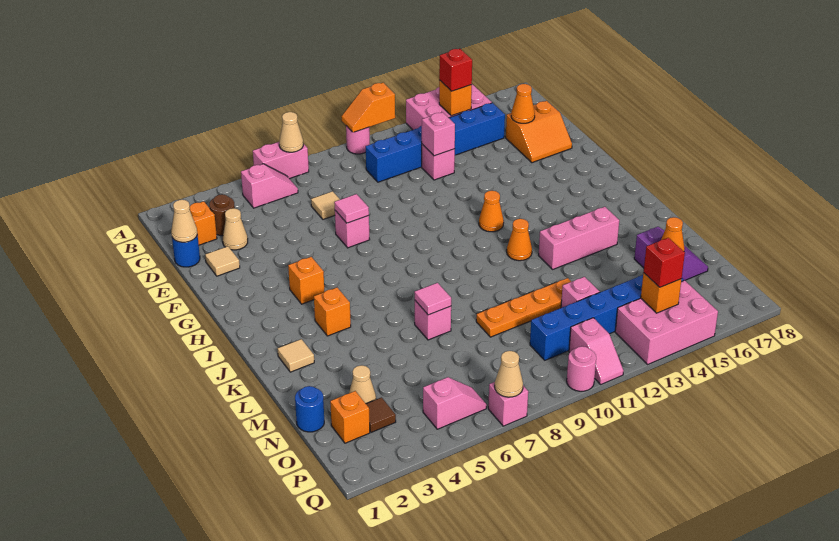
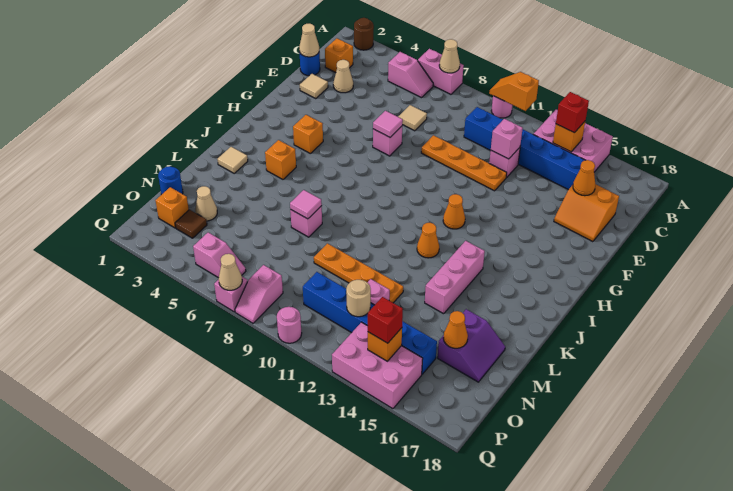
brown 1x1 round brick [209,194,235,236] -> brown 1x1 round brick moved to [354,18,374,50]
none -> orange 1x4 plate [421,135,507,191]
pink 1x3 brick [539,207,619,269] -> pink 1x3 brick turned to [425,241,485,314]
none -> tan 1x1 round brick [346,280,371,317]
pink 1x2 slope [569,318,623,384] -> pink 1x2 slope moved to [235,265,283,323]

